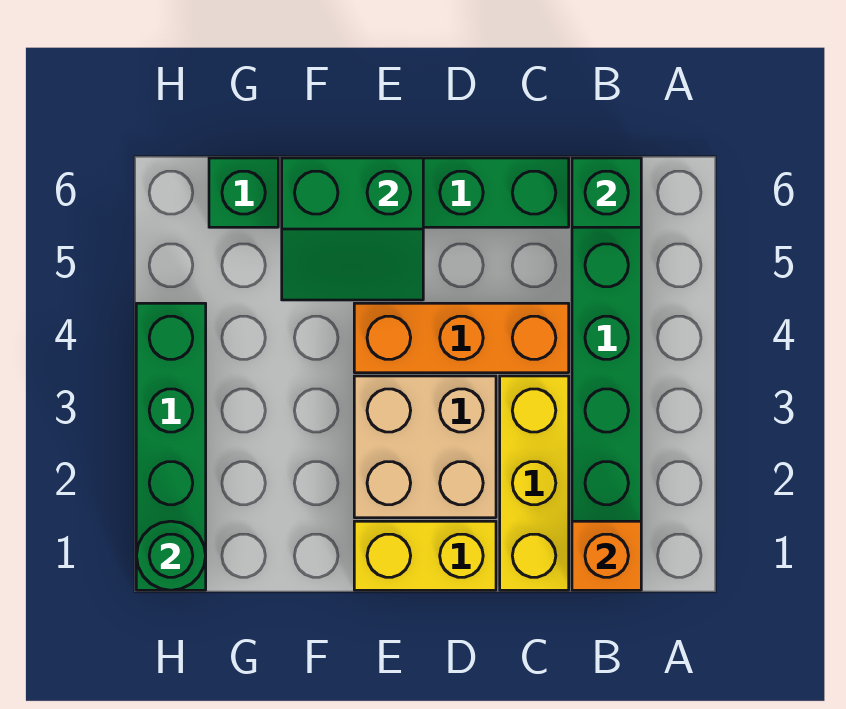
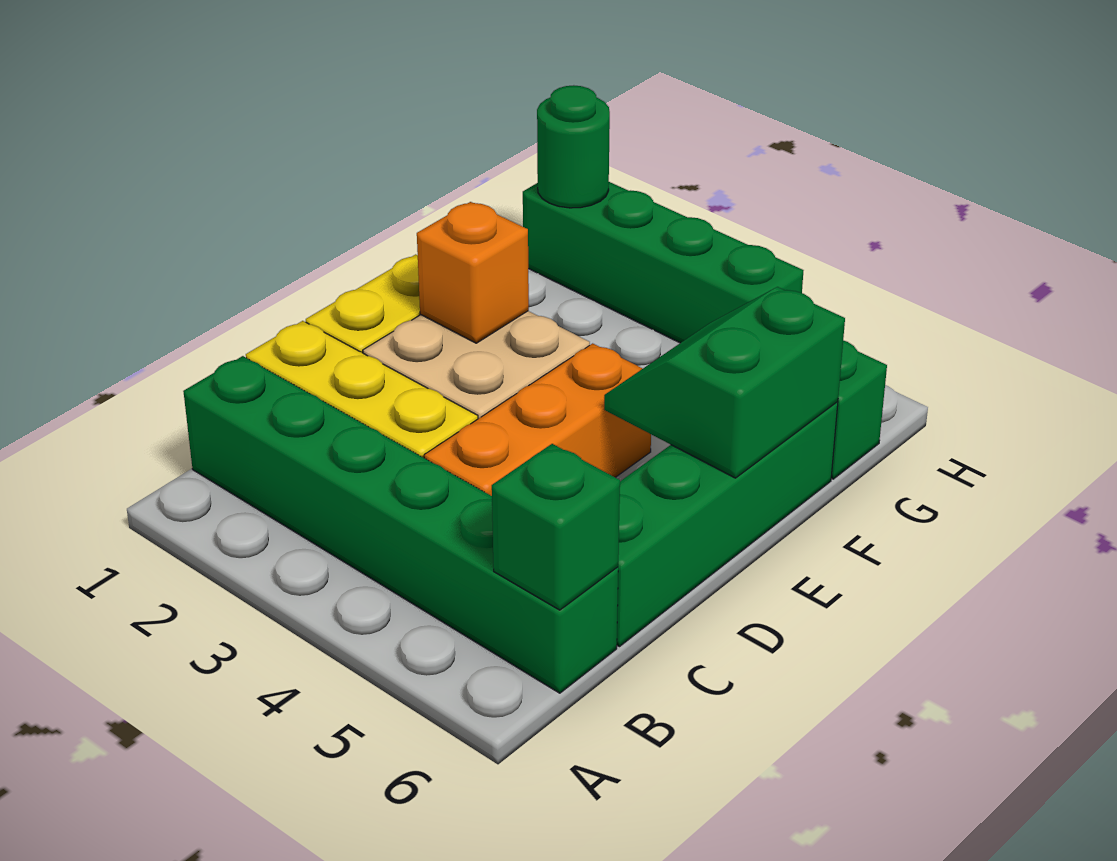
orange 1x1 brick [572,521,641,590] -> orange 1x1 brick moved to [417,202,529,343]

